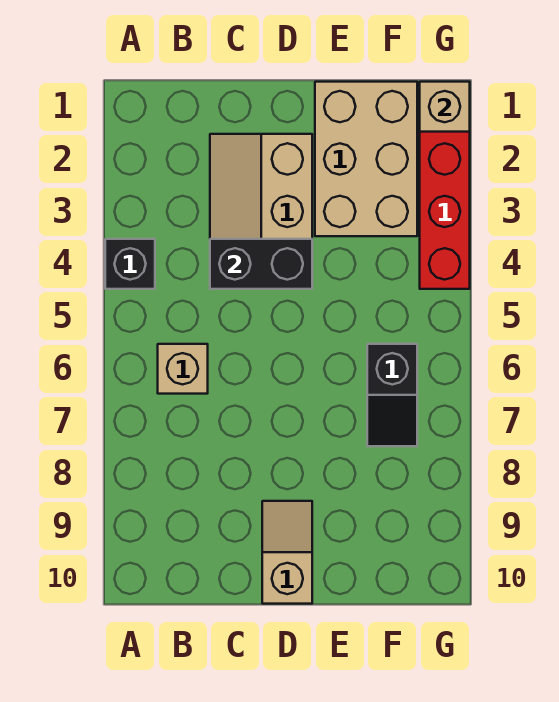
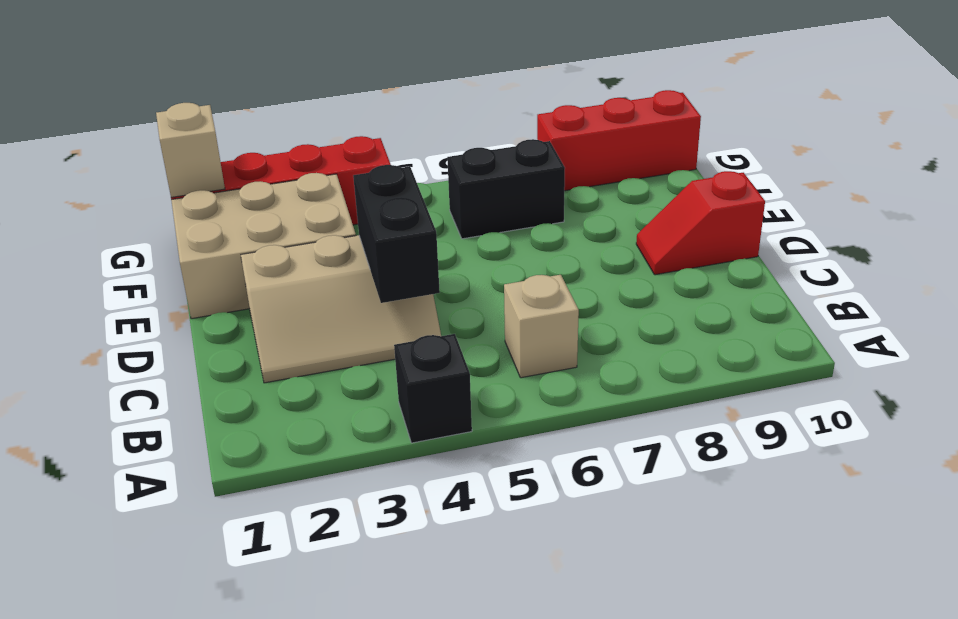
tan 1x2 slope [262,501,312,604] -> red 1x2 slope [636,171,765,275]
black 1x2 slope [367,344,417,446] -> black 1x2 brick [447,139,565,239]
none -> red 1x3 brick [537,90,701,191]

